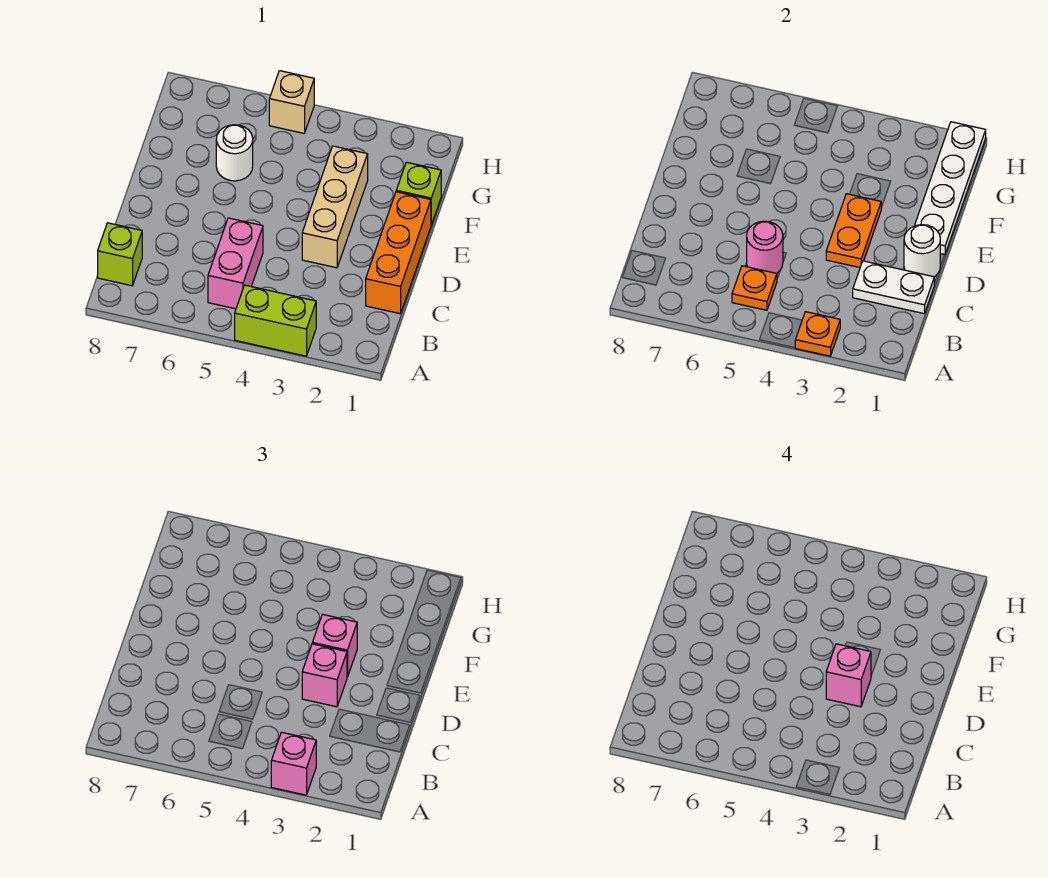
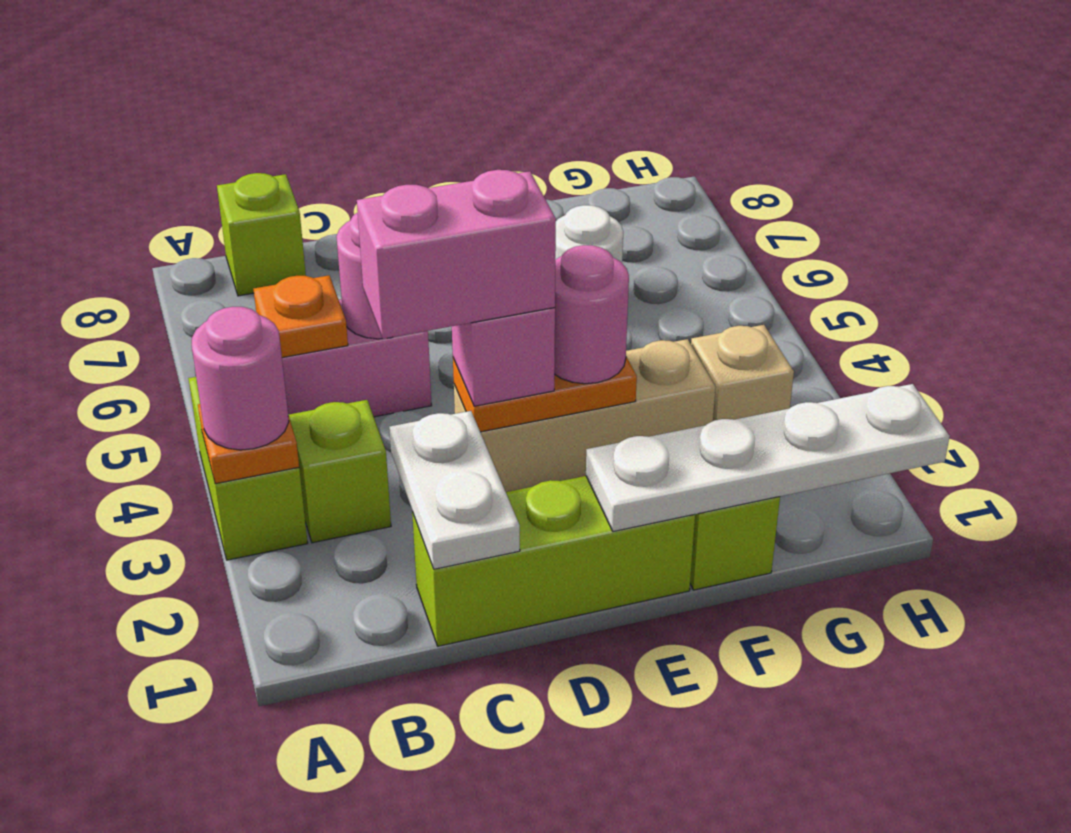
pink 1x1 brick [271,732,316,795] -> pink 1x1 round brick [192,307,289,450]
none -> lime 1x1 brick [288,400,391,543]
orange 1x3 brick [366,192,431,314] -> lime 1x3 brick [412,476,695,646]
white 1x1 round brick [904,225,940,277] -> none
pink 1x1 brick [826,644,871,707] -> pink 1x2 brick [357,170,556,339]
pink 1x1 brick [312,614,357,677] -> pink 1x1 round brick [554,245,629,384]
tan 1x1 brick [269,71,314,133] -> tan 1x1 brick moved to [691,325,794,421]

